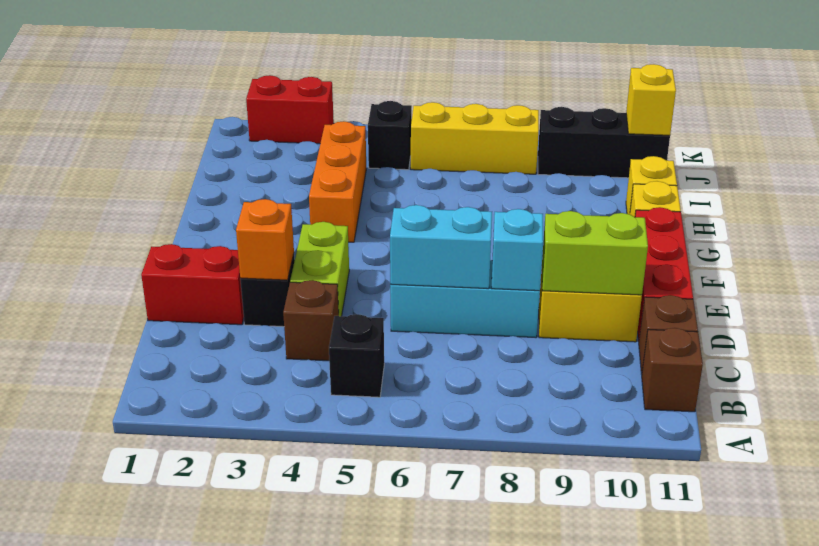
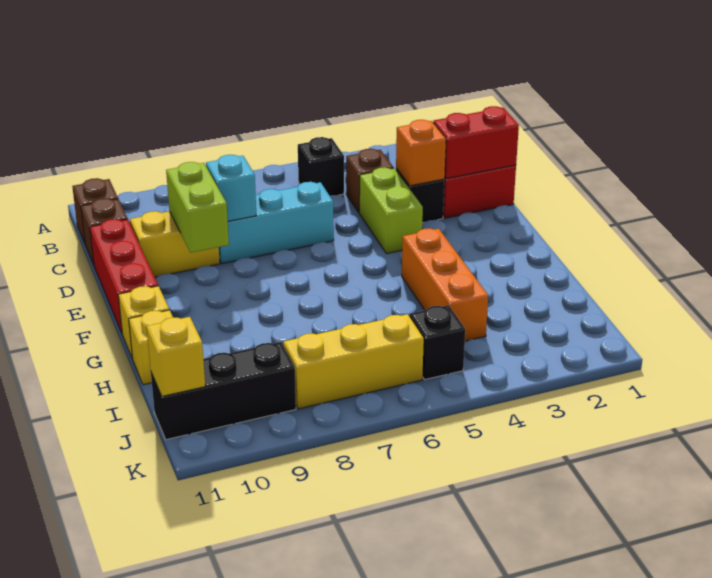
cyan 1x2 brick [390,205,492,289] -> none
lime 1x2 brick [542,211,648,295] -> lime 1x2 brick turned to [166,162,229,253]
red 1x2 brick [246,75,334,144] -> red 1x2 brick moved to [433,106,519,179]

